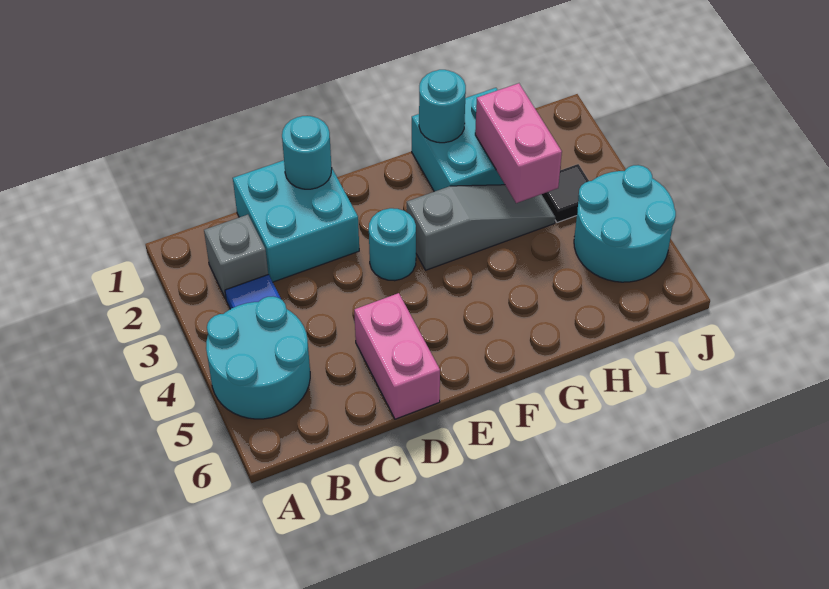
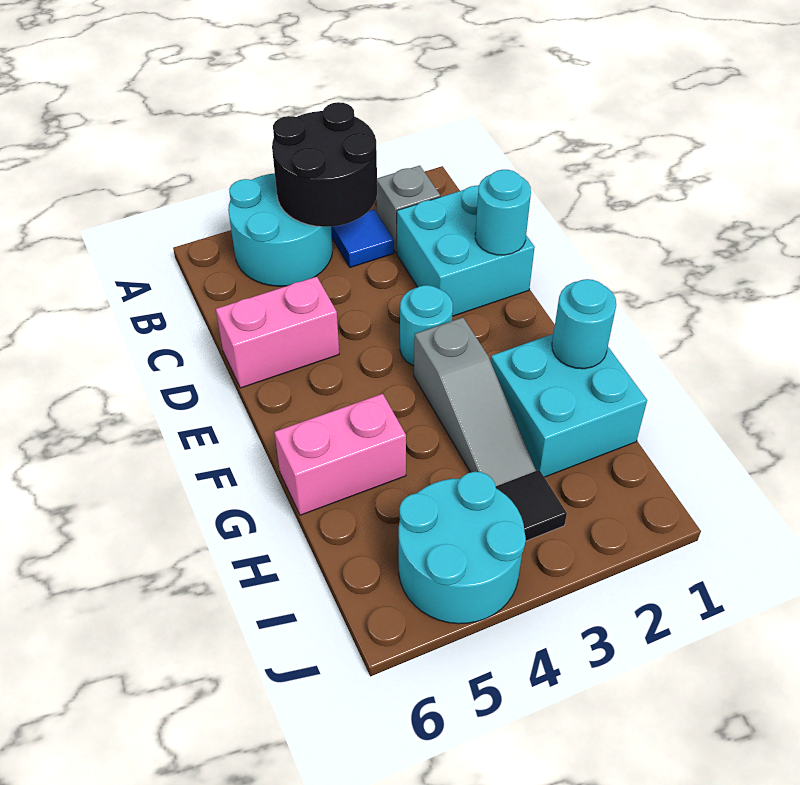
none -> black 2x2 round brick [272,102,377,227]
pink 1x2 brick [475,83,562,203] -> pink 1x2 brick moved to [274,394,406,515]

